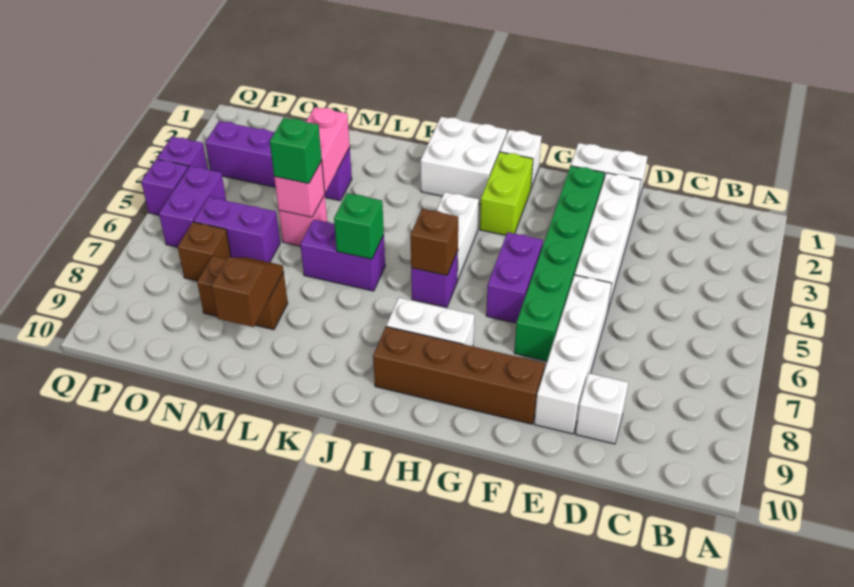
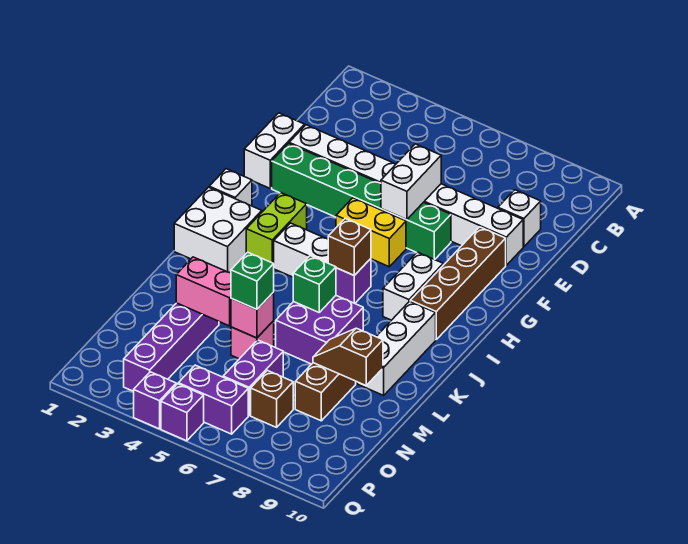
none -> white 1x2 brick [381,144,441,220]
purple 1x2 brick [486,232,543,323] -> yellow 1x2 brick [336,198,406,267]
lime 1x2 brick [480,152,533,235] -> lime 1x2 brick turned to [246,193,307,263]
none -> white 1x3 brick [358,301,436,395]
purple 1x2 brick [300,219,385,291] -> purple 2x2 brick [276,296,363,364]

